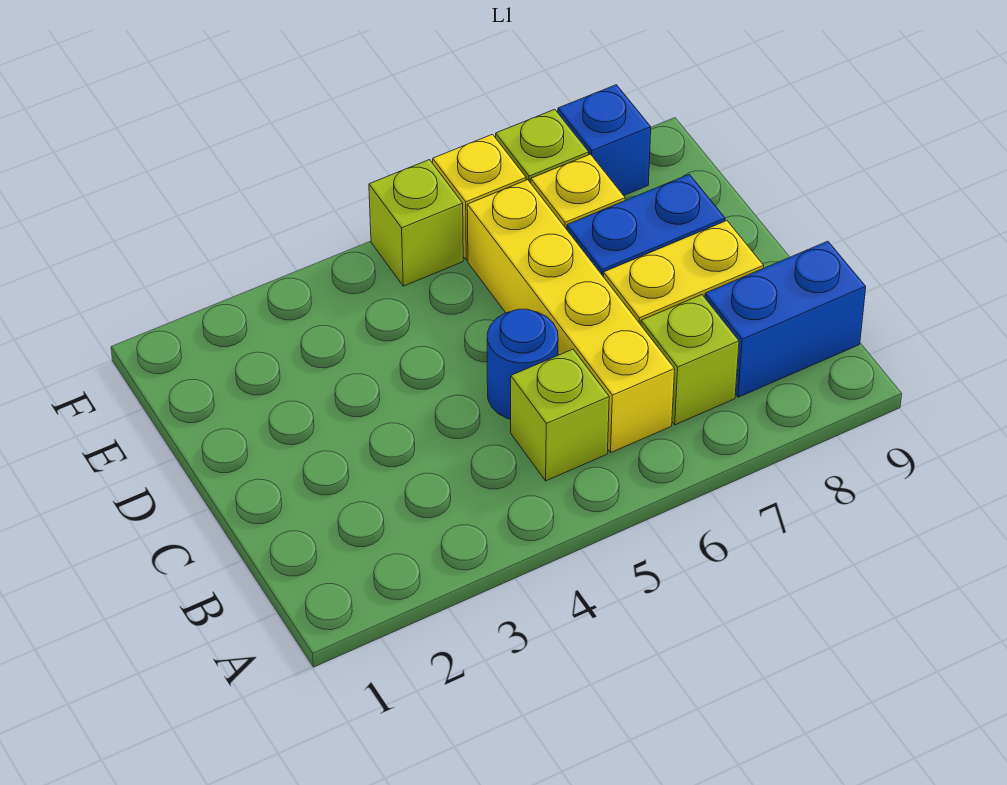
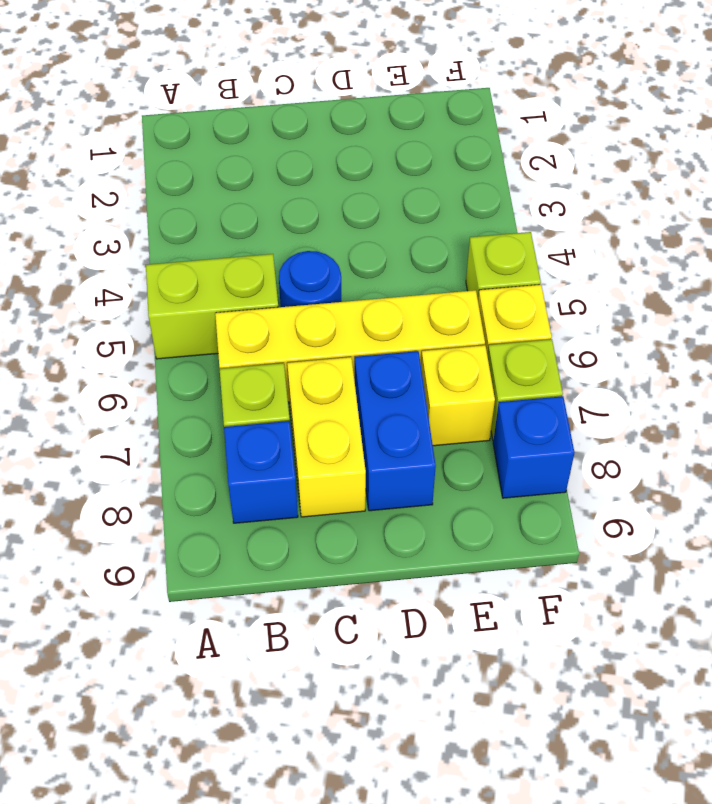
lime 1x1 brick [511,349,609,481] -> lime 1x2 brick [146,254,278,359]
blue 1x2 brick [705,241,866,397] -> blue 1x1 brick [224,421,298,523]

